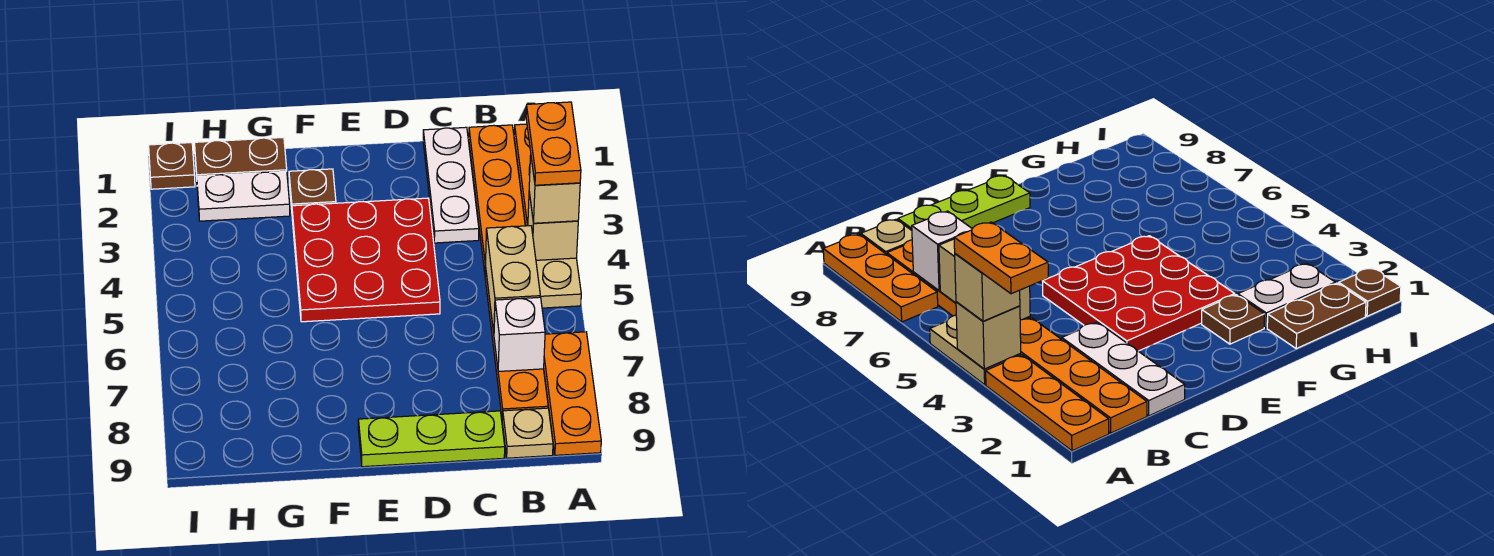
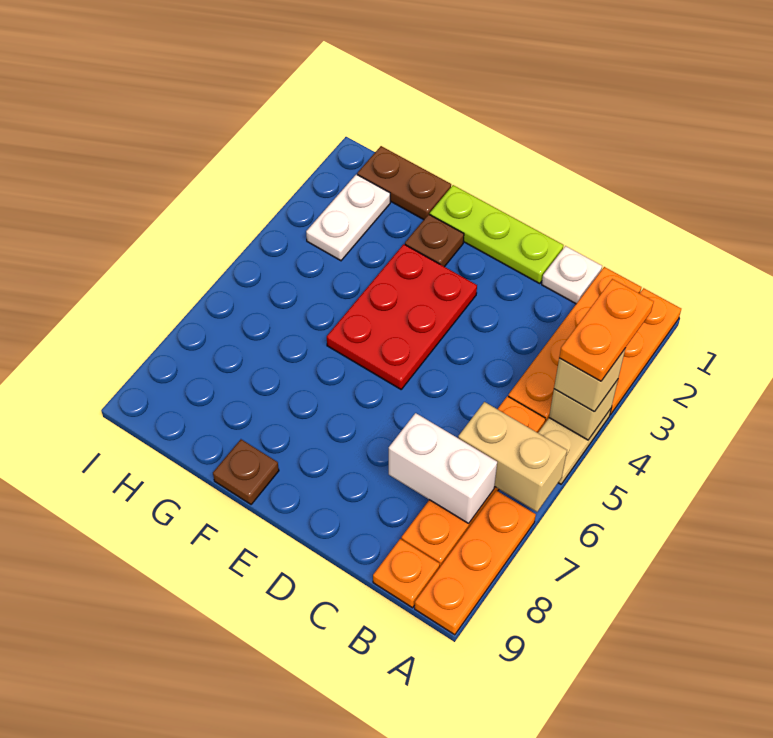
tan 1x2 brick [485,226,540,332] -> tan 1x2 brick turned to [458,402,567,512]
white 1x1 brick [494,297,545,371] -> white 1x2 brick [389,413,497,523]
tan 1x1 plate [502,408,553,458] -> orange 1x1 plate [373,539,440,608]
white 1x3 plate [423,127,479,243] -> white 1x1 plate [542,246,602,304]
lime 1x3 plate [358,411,505,467] -> lime 1x3 plate moved to [430,185,564,283]
red 3x3 plate [292,198,440,322] -> red 2x3 plate [327,244,477,389]
white 1x2 plate [197,171,290,221] -> white 1x2 plate turned to [306,174,390,261]
brown 1x1 plate [149,143,195,189] -> brown 1x1 plate moved to [213,439,279,504]

